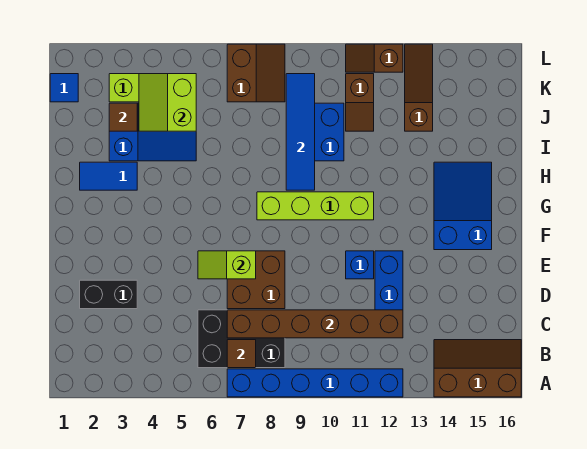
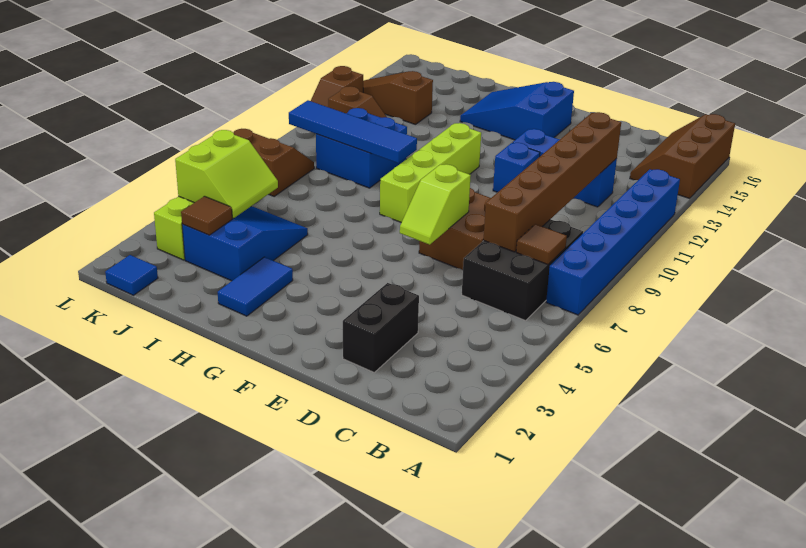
lime 2x2 slope [139,74,196,131] -> lime 2x2 slope turned to [175,130,278,218]

